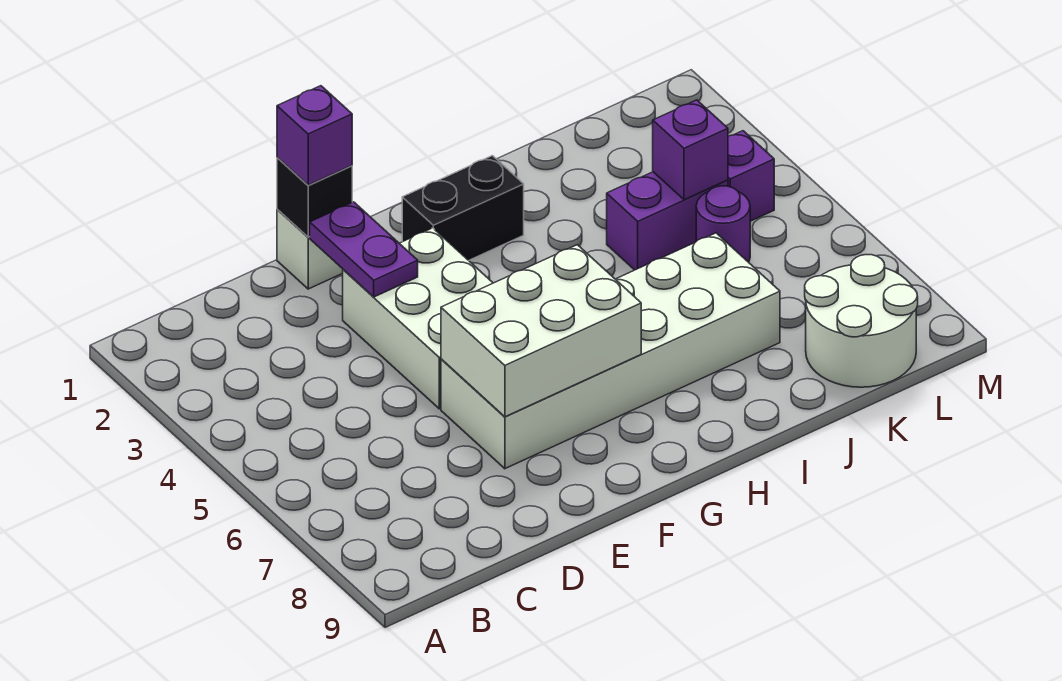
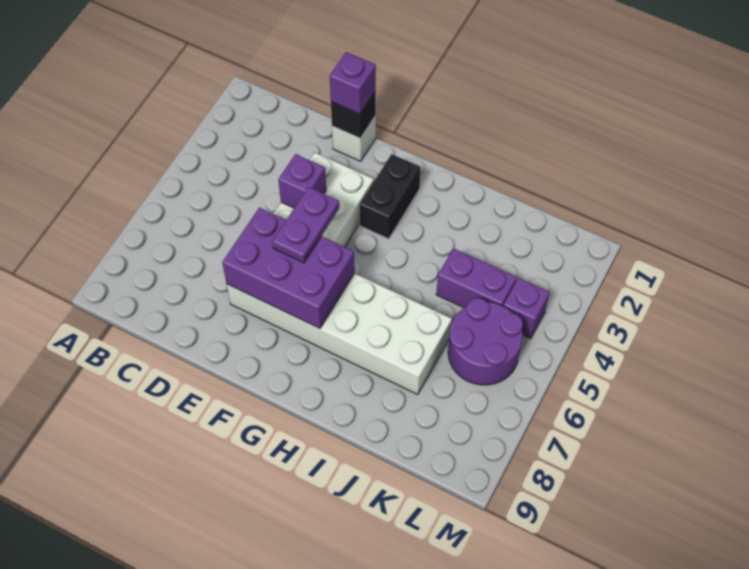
purple 1x2 plate [310,202,418,297] -> purple 1x2 plate moved to [272,187,339,263]
white 2x3 brick [441,245,641,417] -> purple 2x3 brick [222,208,355,328]
black 1x2 brick [402,156,524,260] -> black 1x2 brick turned to [360,154,421,239]
purple 1x1 brick [653,100,728,200] -> purple 1x1 brick moved to [278,154,326,208]
purple 1x1 round brick [696,186,750,262] -> purple 2x2 round brick [448,298,523,385]
white 2x2 round brick [805,255,918,387] -> none

